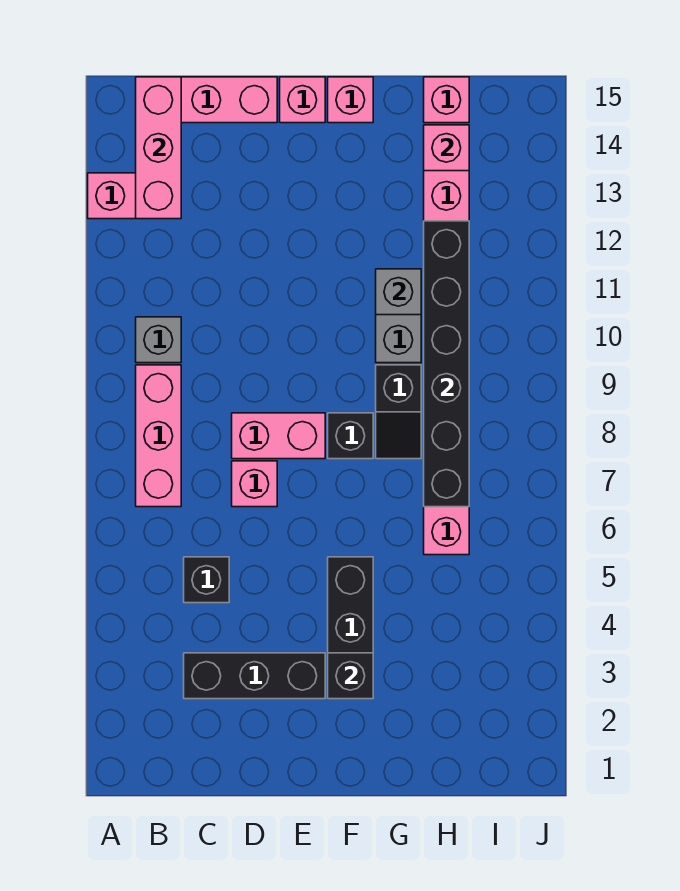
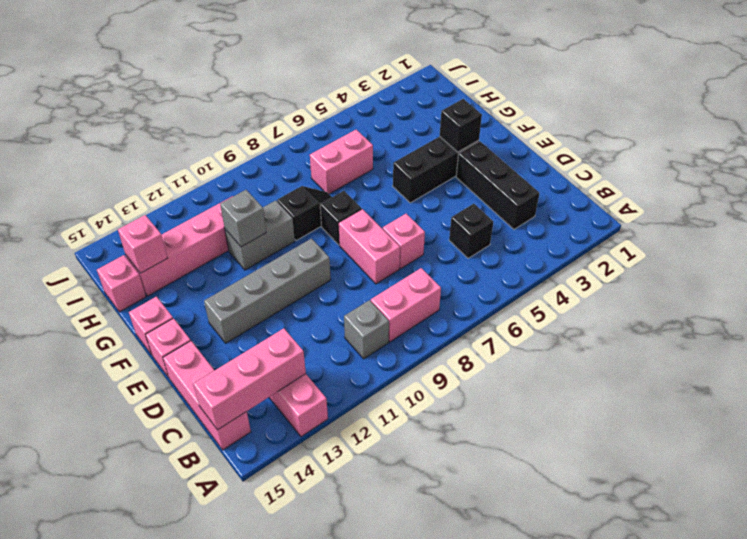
pink 1x3 brick [136,365,181,507] -> pink 1x2 brick [371,268,441,342]
none -> grey 1x4 brick [204,239,331,343]
black 1x6 brick [424,221,469,507] -> none

